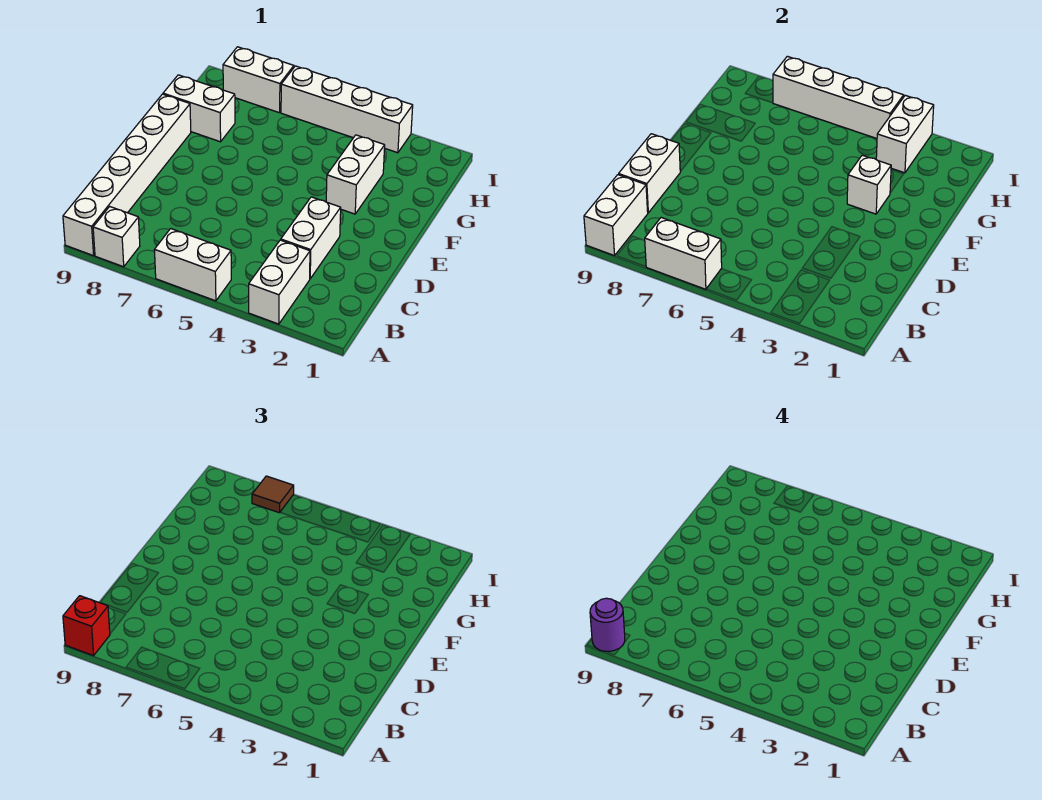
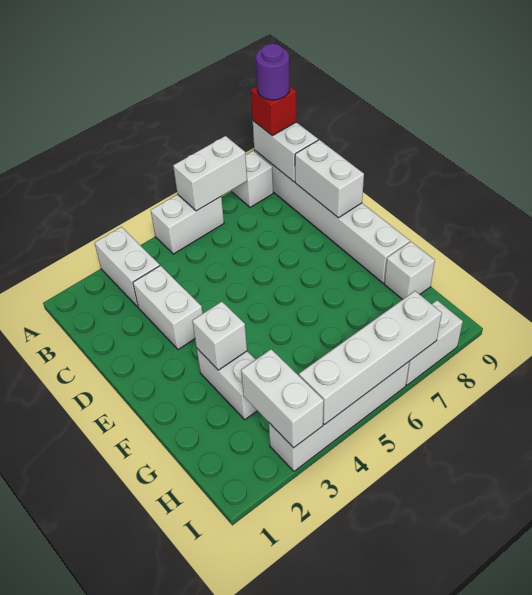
white 1x2 brick [163,75,235,142] -> white 1x1 brick [384,242,435,300]
brown 1x1 tile [252,476,294,513] -> none

